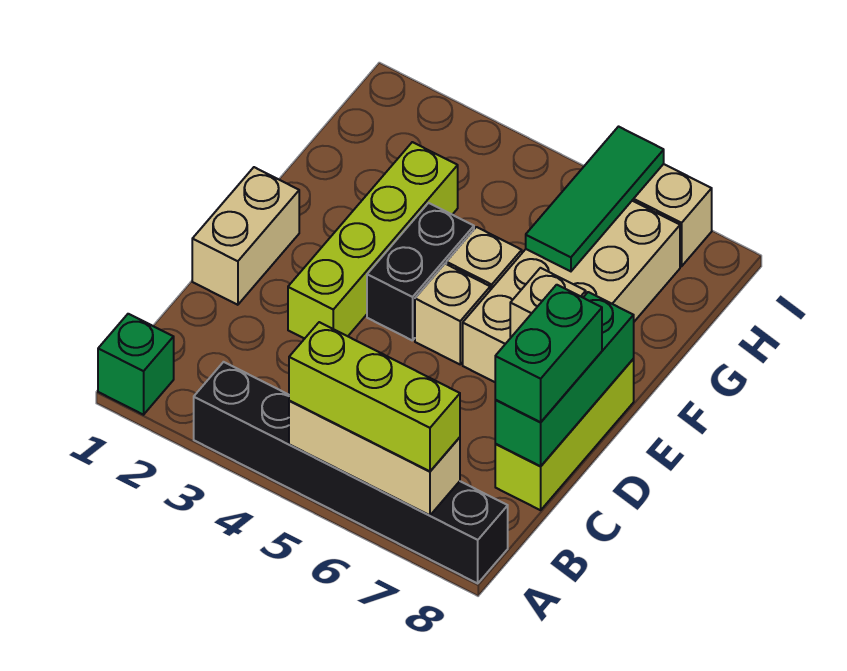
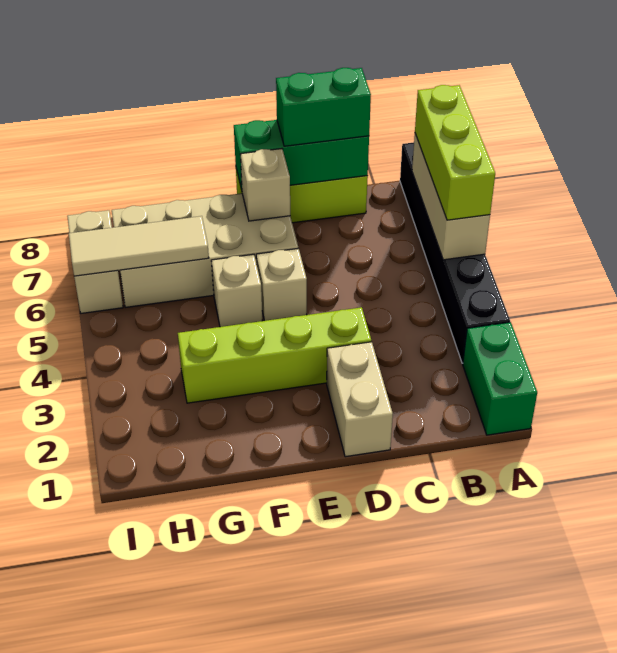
green 1x1 brick [98,314,174,415] -> green 1x2 brick [463,322,537,435]
tan 1x2 brick [192,167,299,305] -> tan 1x2 brick turned to [327,342,393,457]
black 1x2 brick [367,203,474,341] -> none
green 1x3 tile [526,127,664,271] -> tan 1x3 tile [69,216,209,276]

